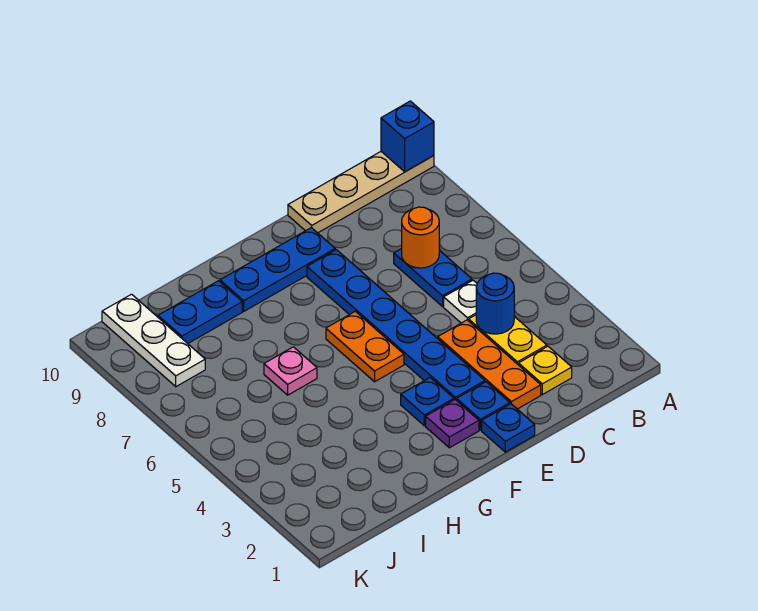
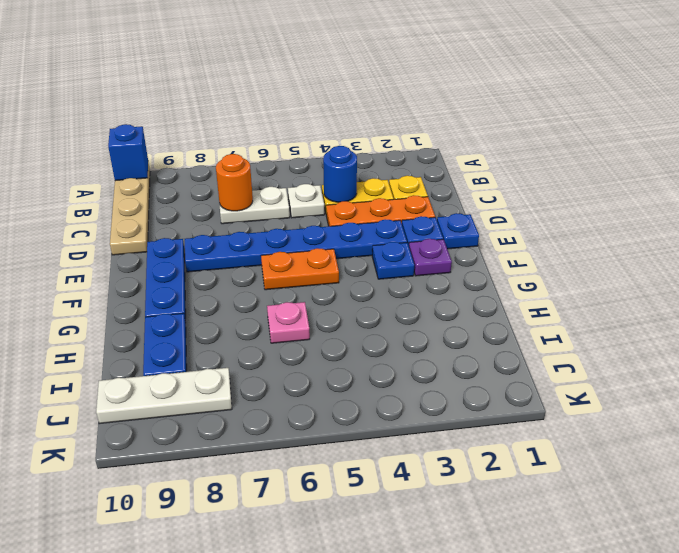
blue 1x2 plate [394,249,472,306] -> white 1x2 plate [219,187,290,224]

